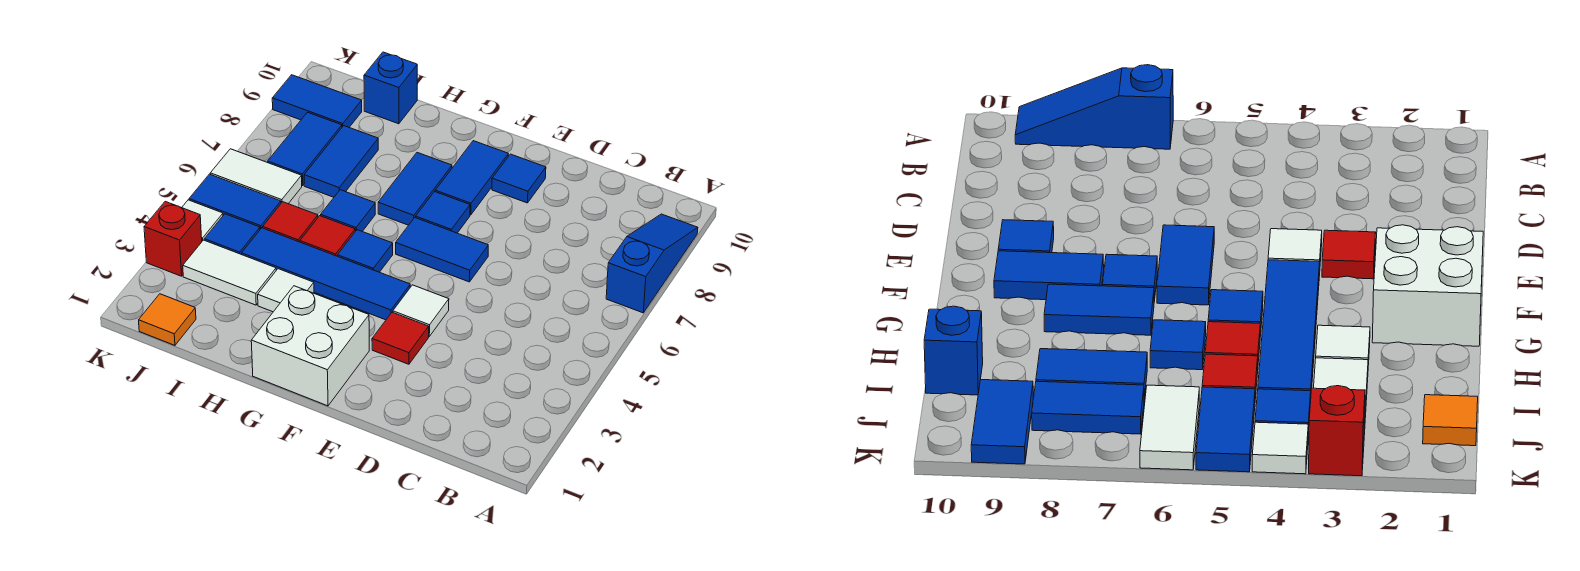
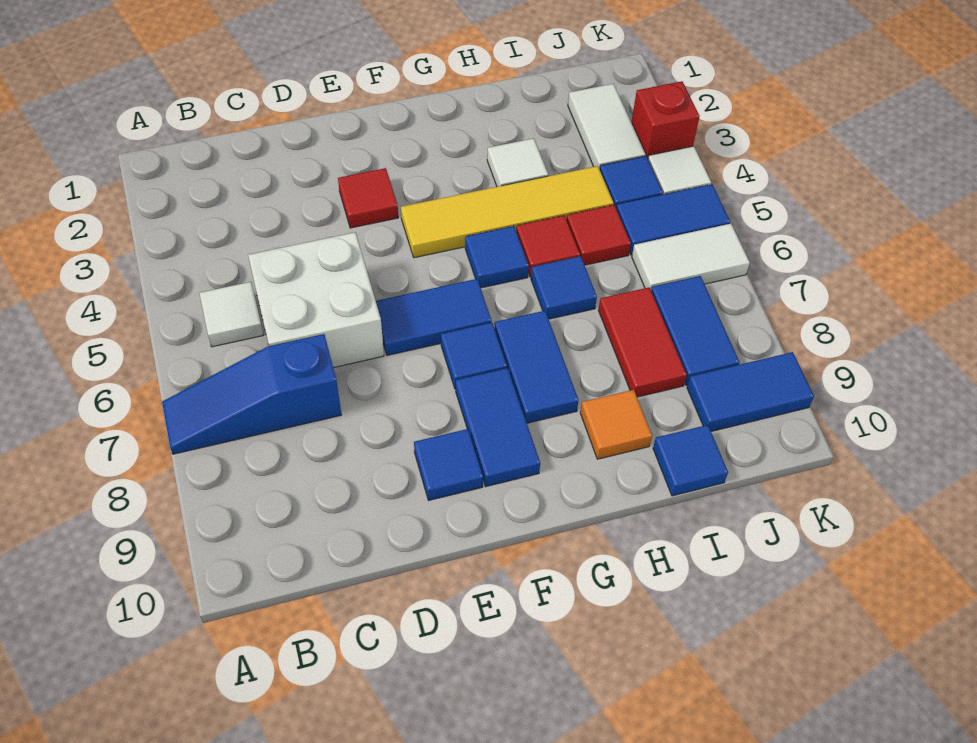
blue 1x3 slope [606,214,698,313] -> blue 1x3 slope turned to [162,334,342,454]
white 1x1 tile [393,285,449,336] -> white 1x1 tile moved to [199,282,263,347]
white 2x2 brick [251,286,369,406] -> white 2x2 brick moved to [248,232,384,368]
blue 1x4 tile [242,228,410,320] -> yellow 1x4 tile [401,166,614,258]
white 1x2 tile [183,240,276,305] -> white 1x2 tile turned to [568,84,645,169]
blue 1x2 tile [304,126,378,197] -> red 1x2 tile [598,287,687,397]
blue 1x1 brick [364,52,417,124] -> blue 1x1 tile [653,425,728,496]
orange 1x1 tile [139,294,196,345] -> orange 1x1 tile moved to [580,390,652,459]

